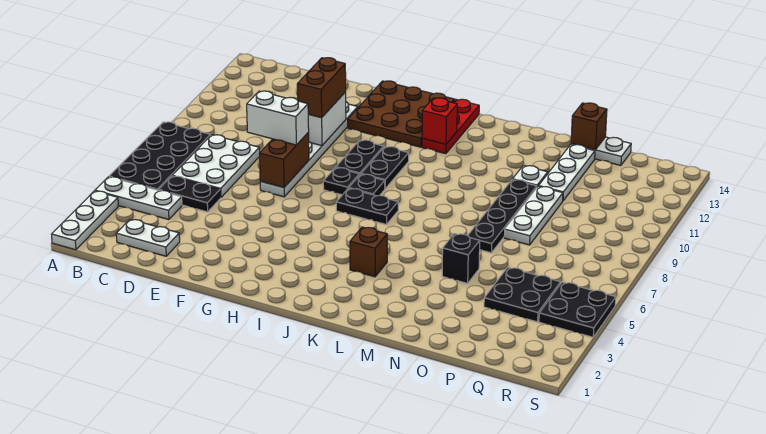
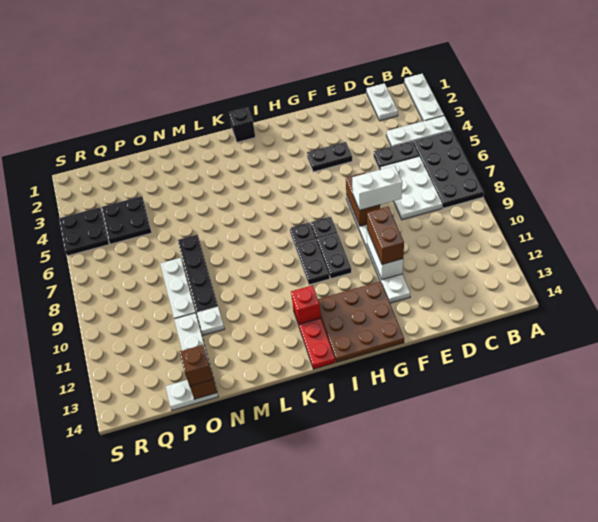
white 1x2 plate [116,219,180,256] -> white 1x2 plate turned to [367,83,398,121]
black 1x2 plate [336,188,398,224] -> black 1x2 plate moved to [307,142,352,172]
brown 1x1 brick [350,227,387,277] -> brown 1x1 brick moved to [180,345,213,386]
black 1x1 brick [442,234,480,283] -> black 1x1 brick moved to [229,107,255,142]

